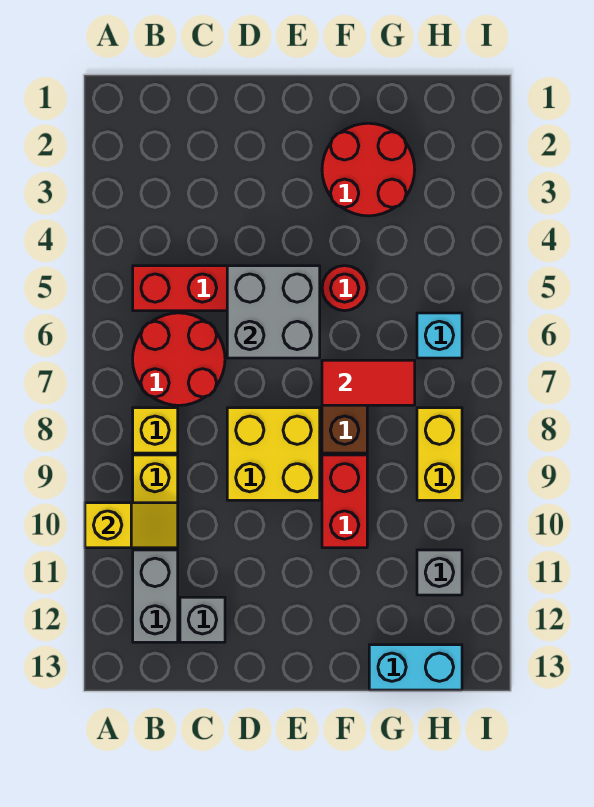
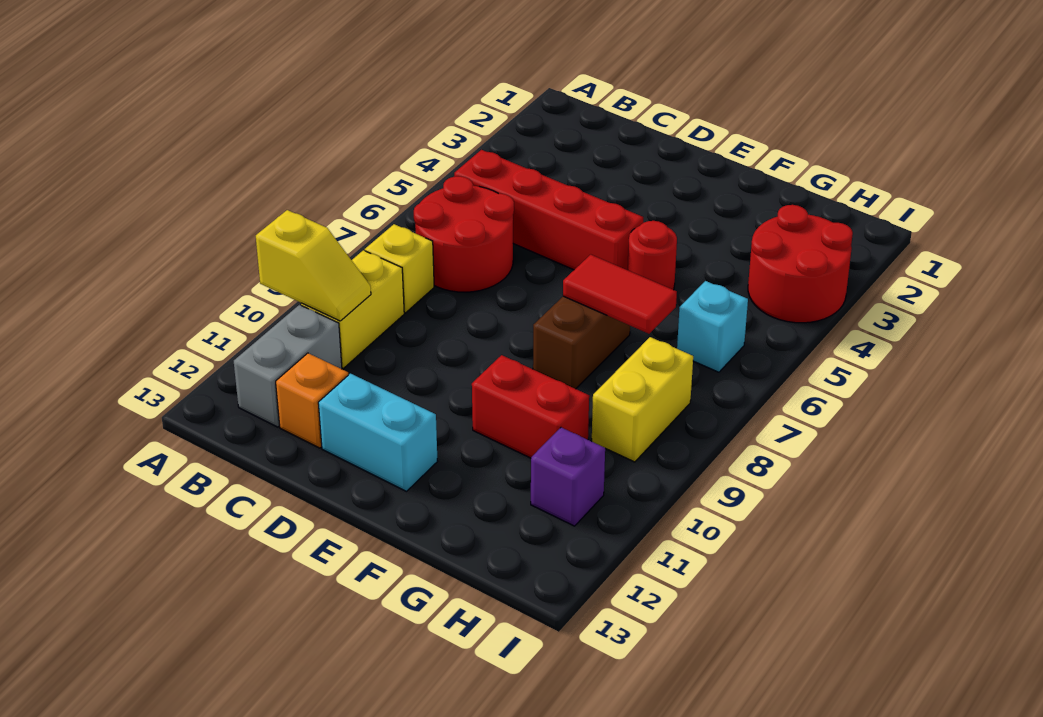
grey 1x1 brick [180,597,225,642] -> orange 1x1 brick [276,353,348,448]
grey 2x2 brick [227,266,320,358] -> none
yellow 2x2 brick [227,408,320,500] -> none
red 2x2 round brick [322,123,415,216] -> red 2x2 round brick moved to [748,205,853,323]
red 1x2 brick [322,455,367,548] -> red 1x2 brick turned to [472,355,589,458]
cyan 1x2 brick [369,645,462,690] -> cyan 1x2 brick moved to [318,374,438,491]
grey 1x1 brick [417,550,462,595] -> purple 1x1 brick [531,427,605,526]

